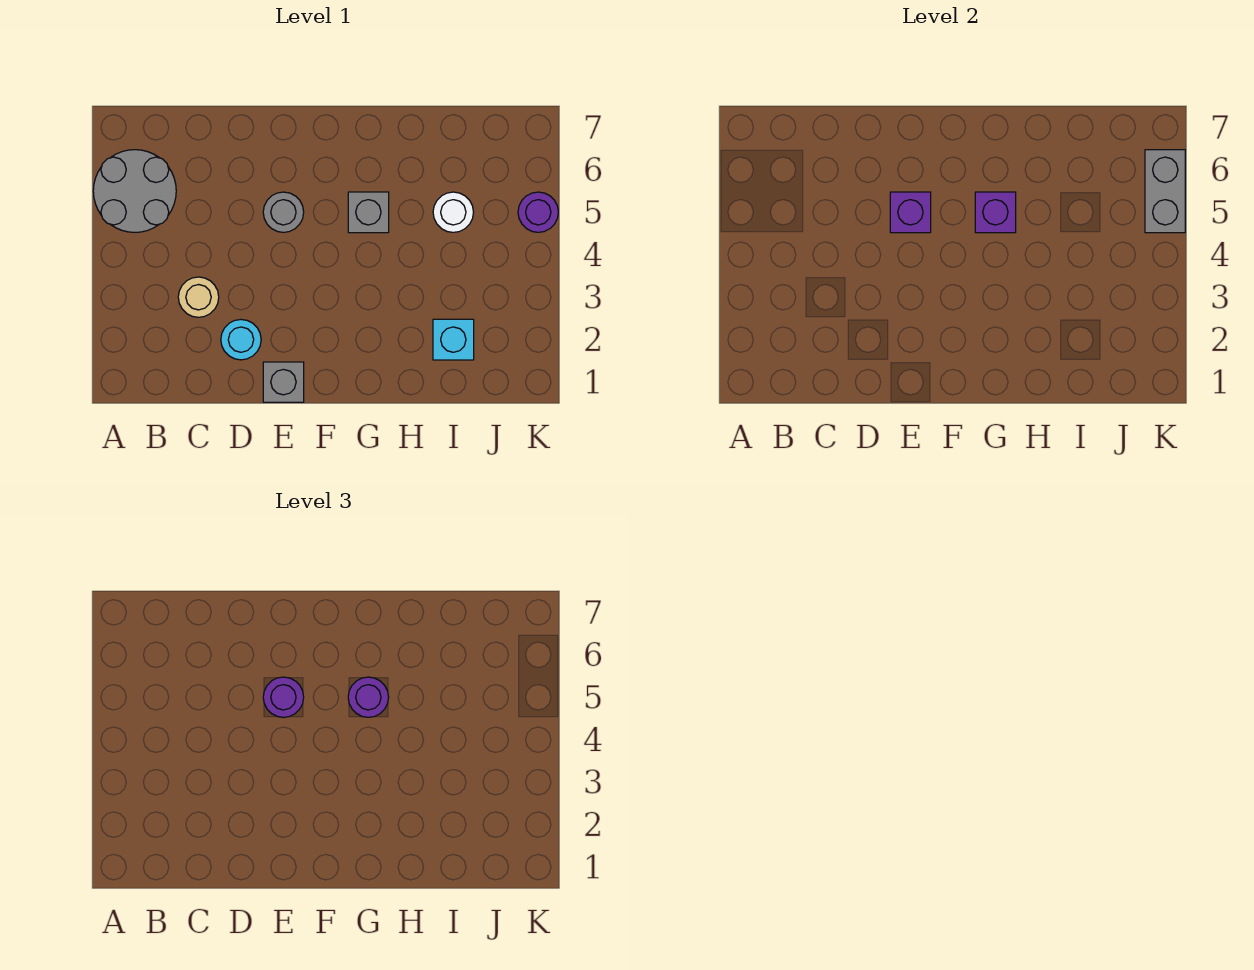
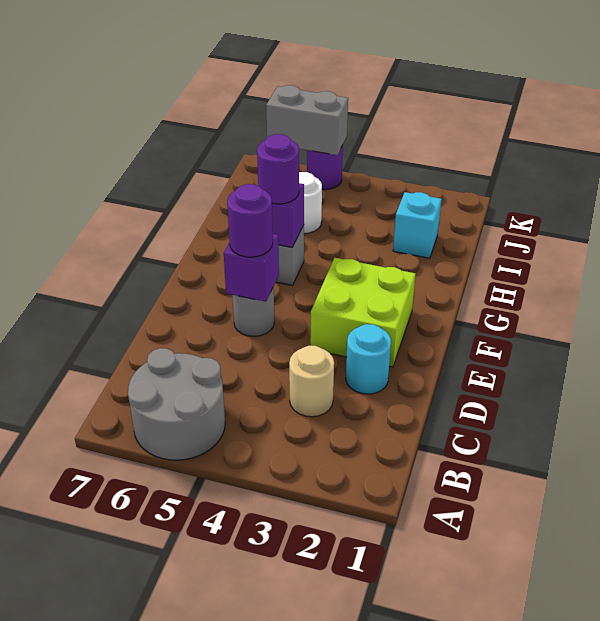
grey 1x1 brick [263,362,304,402] -> none
none -> lime 2x2 brick [310,258,416,367]

